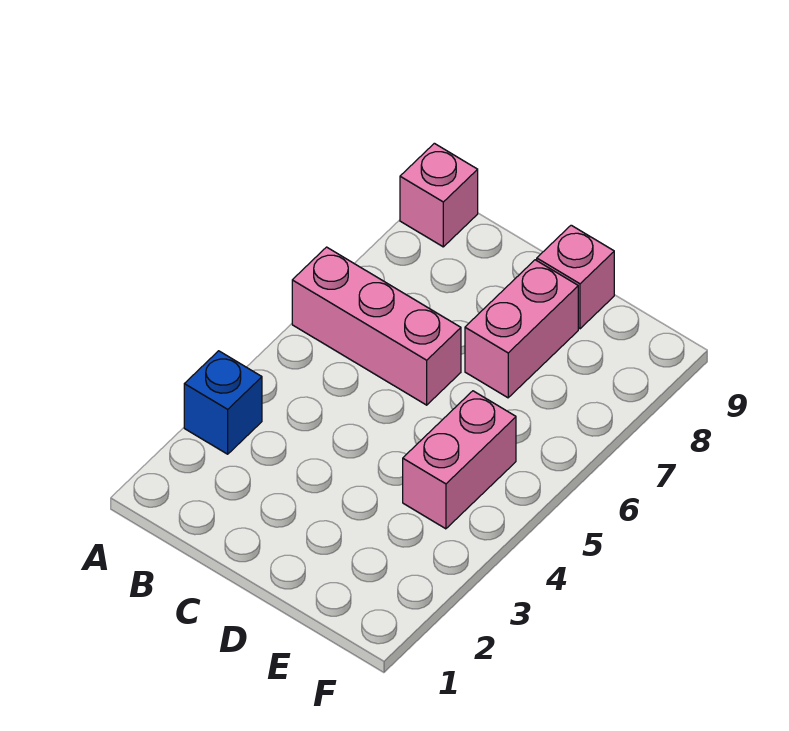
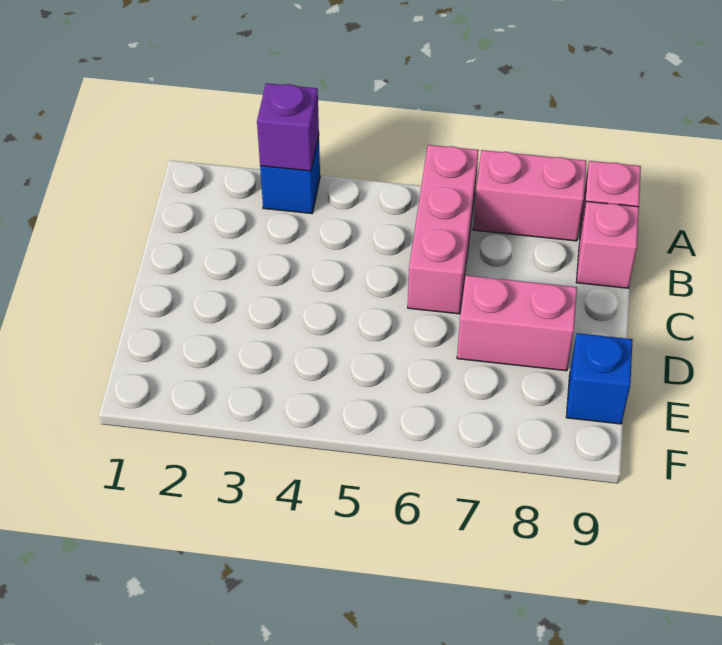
none -> purple 1x1 brick [257,83,319,171]
pink 1x1 brick [537,225,614,329] -> pink 1x1 brick moved to [576,201,639,288]
pink 1x2 brick [403,391,516,529] -> pink 1x2 brick moved to [473,150,586,241]
none -> blue 1x1 brick [566,333,633,424]

